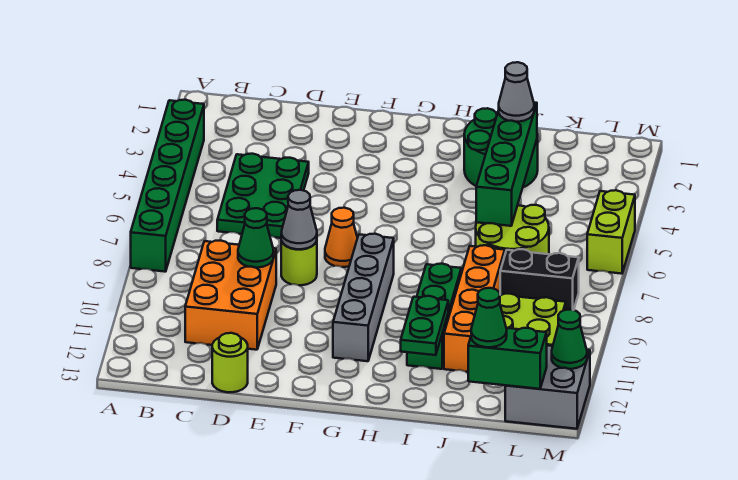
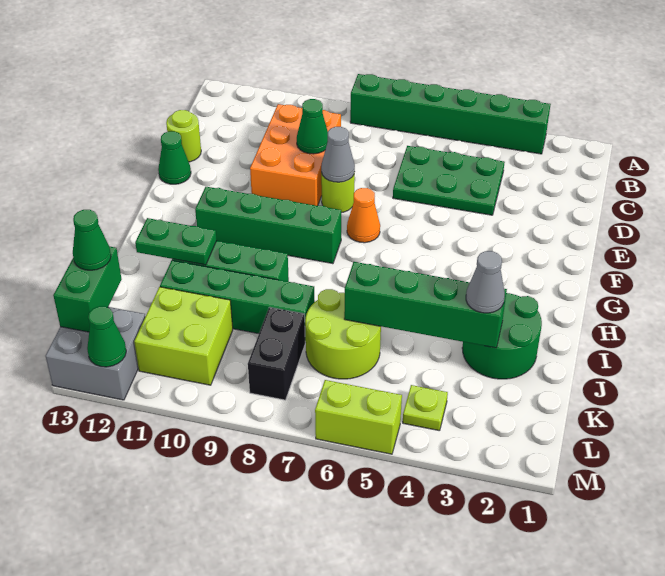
orange 2x3 brick [185,240,276,350] -> orange 2x3 brick turned to [250,104,341,206]
none -> green 1x1 cone [158,131,191,184]
grey 1x4 brick [333,234,394,361] -> green 1x4 brick [195,187,341,264]
orange 1x4 brick [444,245,505,372] -> green 1x4 brick [160,261,315,342]
none -> lime 1x1 plate [403,385,448,431]

